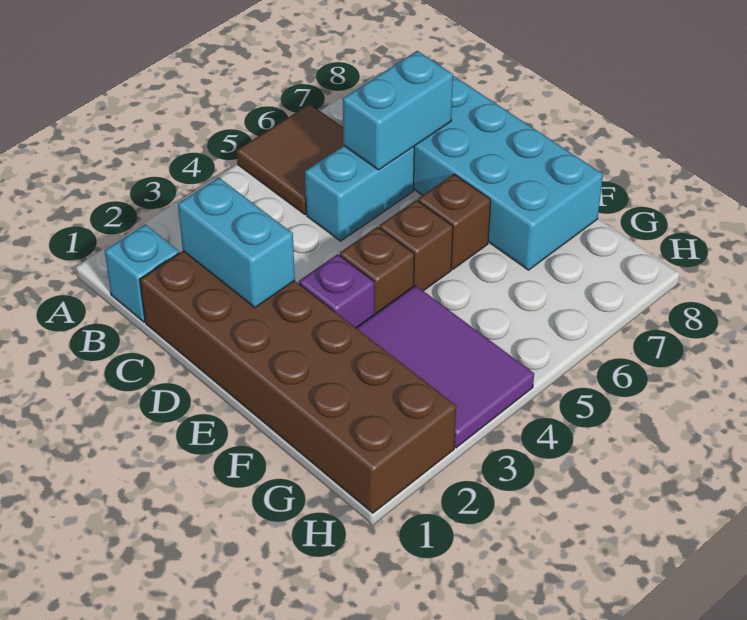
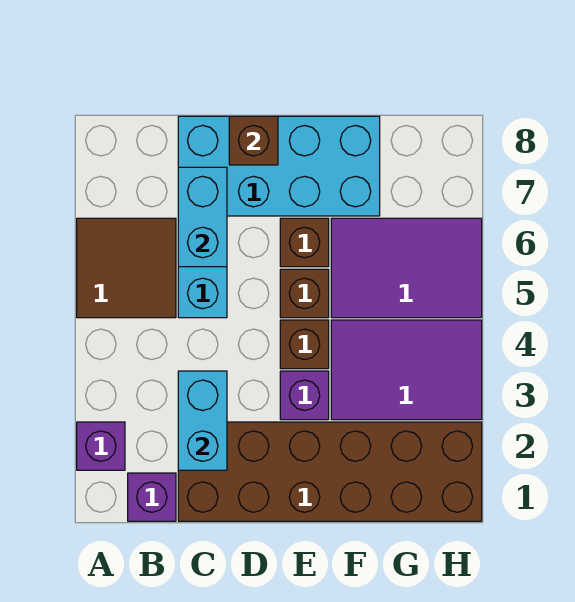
none -> purple 1x1 brick [77,422,125,470]
cyan 1x1 brick [104,224,179,322] -> purple 1x1 brick [128,473,176,521]
cyan 1x2 brick [178,177,295,308] -> cyan 1x2 brick turned to [178,371,227,470]
none -> brown 1x1 brick [229,116,278,165]
none -> purple 2x3 tile [331,218,482,318]

